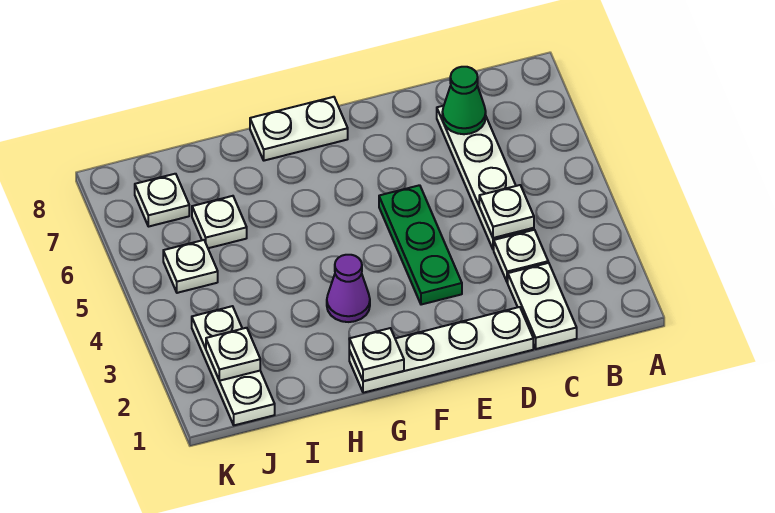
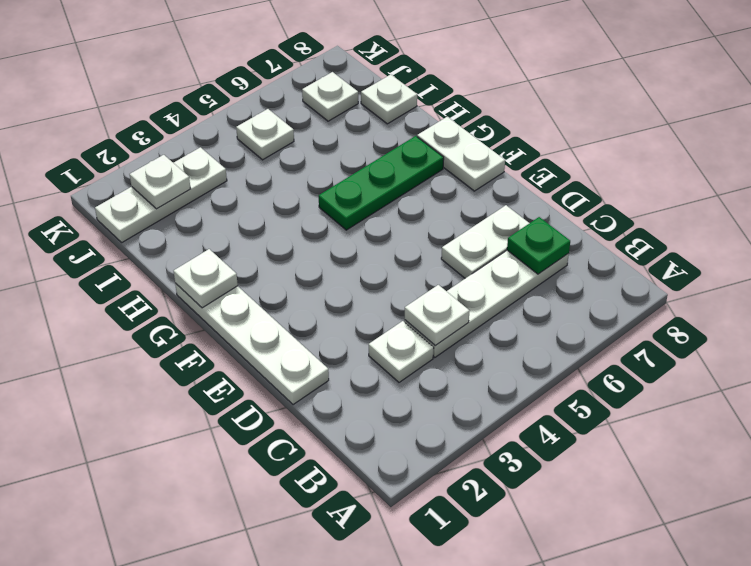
white 1x2 plate [508,263,577,349] -> white 1x2 plate moved to [441,205,529,278]
green 1x1 cone [442,67,486,134] -> green 1x1 plate [507,217,570,274]
green 1x3 plate [379,185,462,305] -> green 1x3 plate moved to [319,136,444,230]
purple 1x1 cone [327,255,370,322] -> none
white 1x1 plate [192,196,247,248] -> white 1x1 plate moved to [361,74,417,124]

